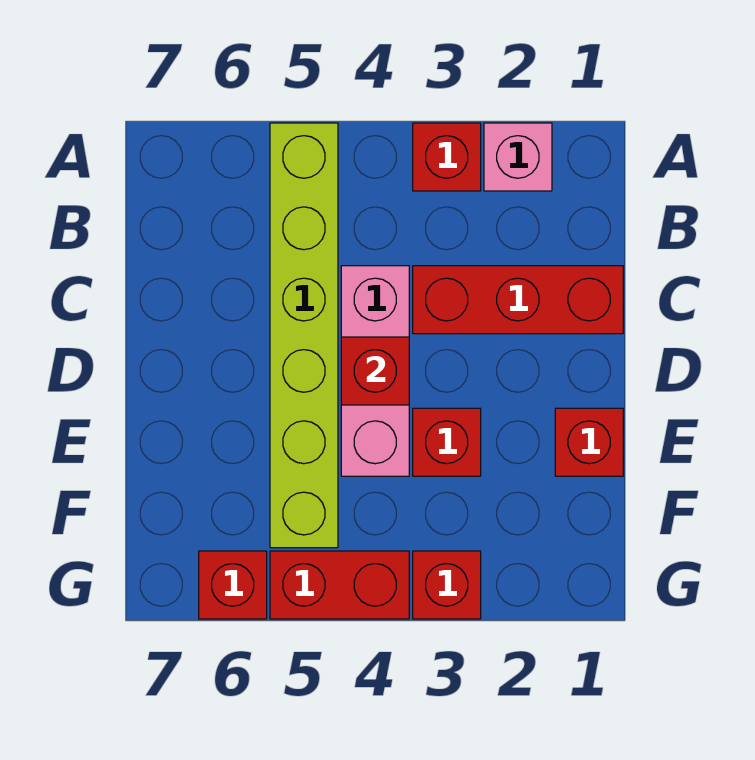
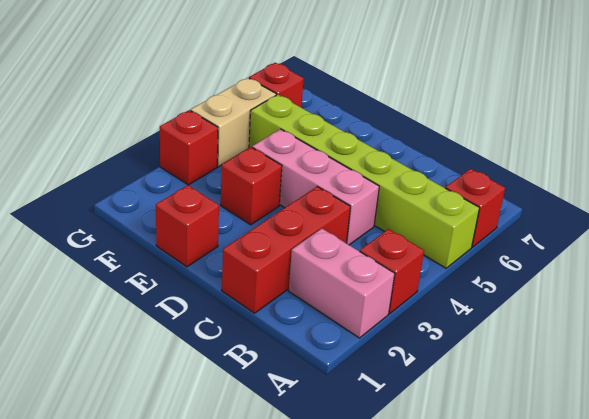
pink 1x1 brick [484,123,552,191] -> pink 1x2 brick [289,229,395,338]
red 1x1 brick [341,337,409,405] -> red 1x1 brick moved to [446,169,505,247]
red 1x2 brick [270,551,409,619] -> tan 1x2 brick [191,78,276,167]

